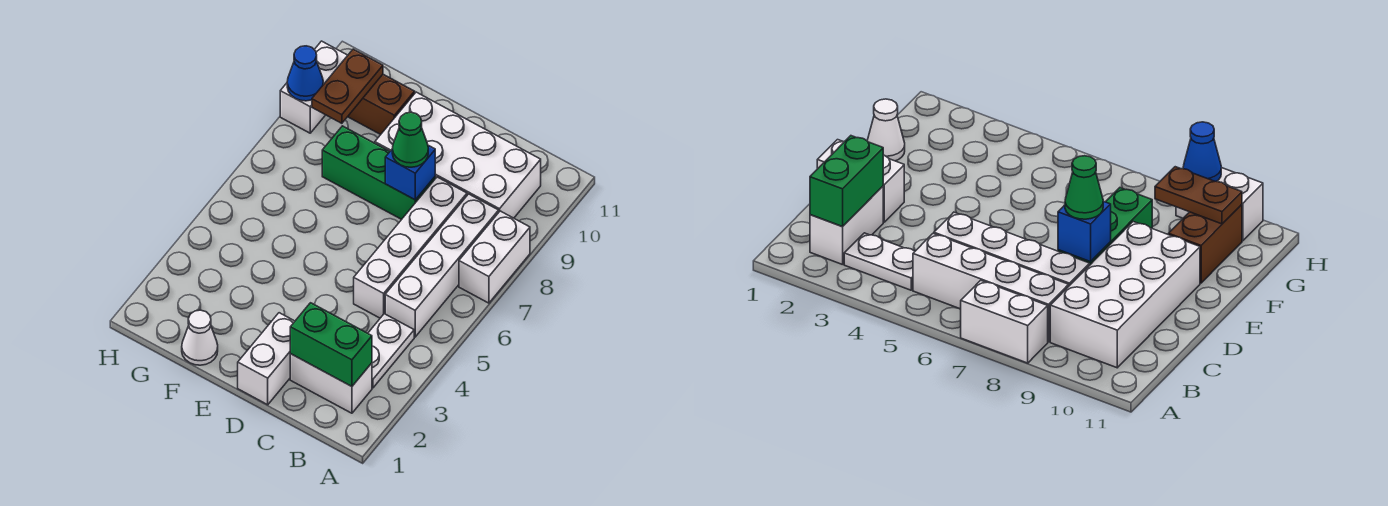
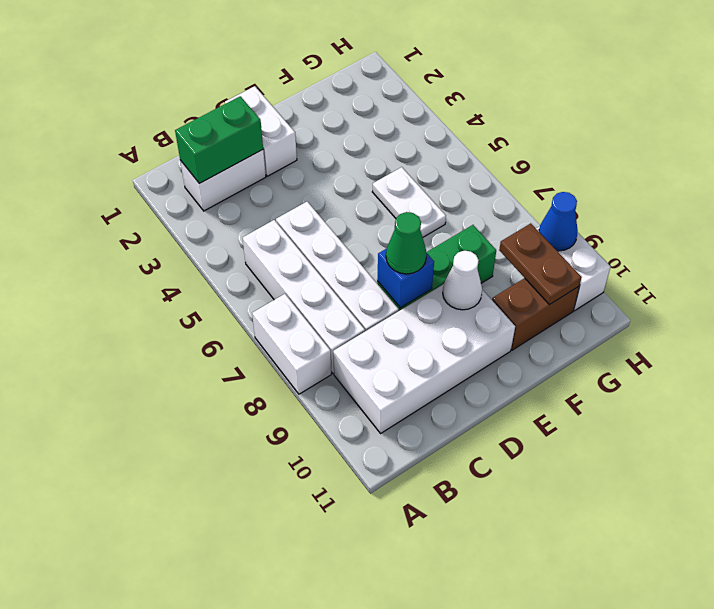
white 1x2 plate [368,314,414,388] -> white 1x2 plate moved to [372,167,446,237]
white 1x1 cone [182,310,218,365] -> white 1x1 cone moved to [443,251,482,310]

